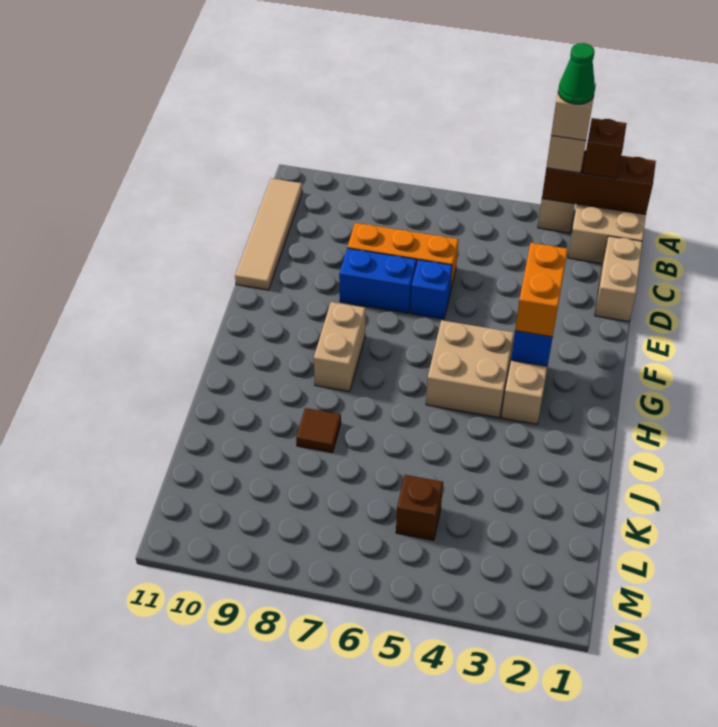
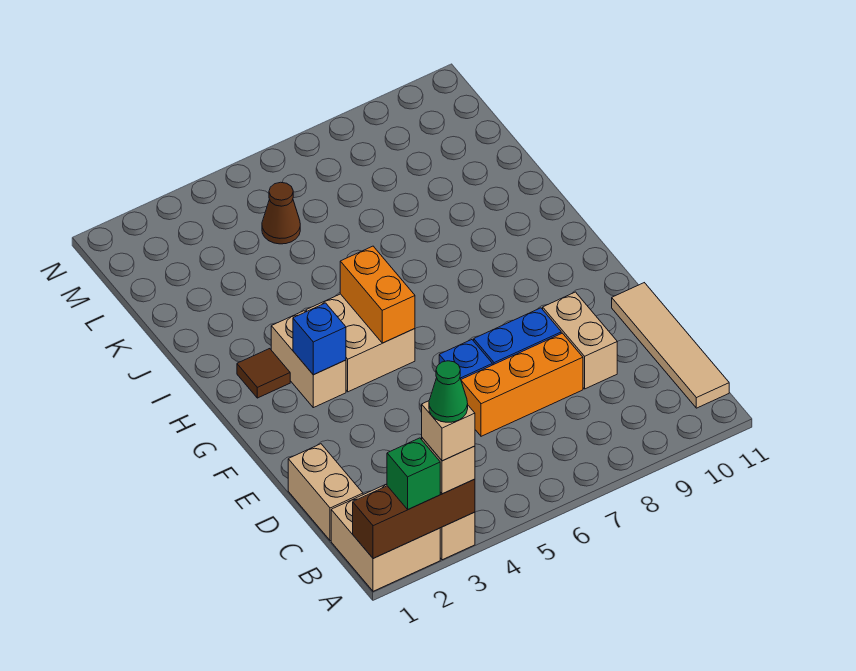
brown 1x1 brick [582,118,627,178] -> green 1x1 brick [387,438,440,509]
orange 1x2 brick [515,243,568,337] -> orange 1x2 brick moved to [340,246,415,343]
tan 1x2 brick [314,302,365,392] -> tan 1x2 brick moved to [543,292,617,389]
brown 1x1 tile [296,408,341,453] -> brown 1x1 tile moved to [237,349,290,398]
brown 1x1 brick [396,475,443,540] -> brown 1x1 cone [262,182,300,244]

